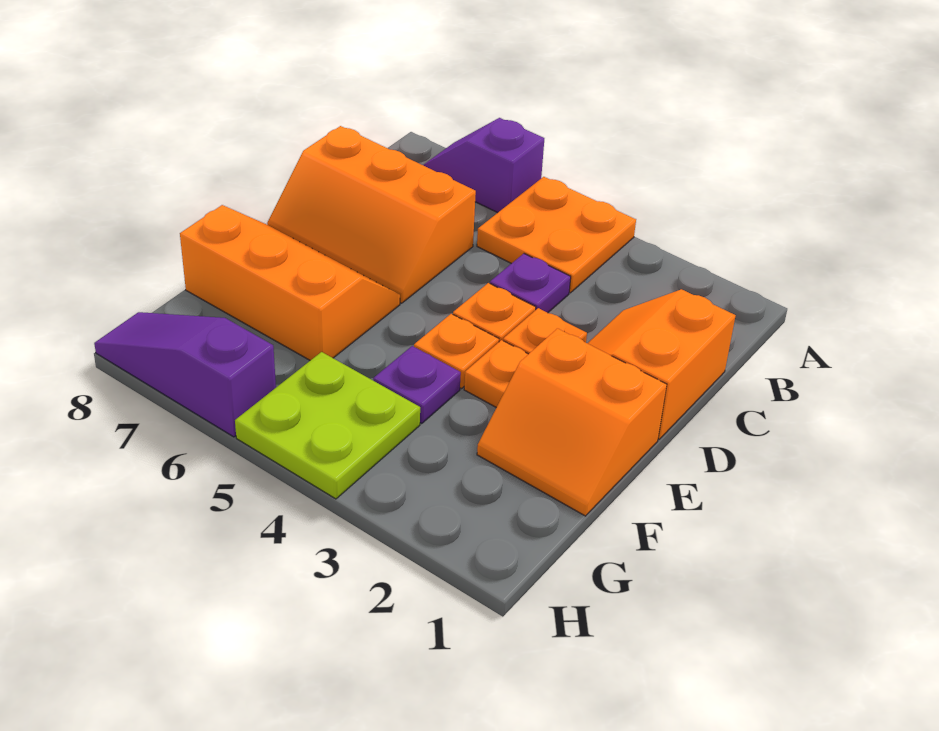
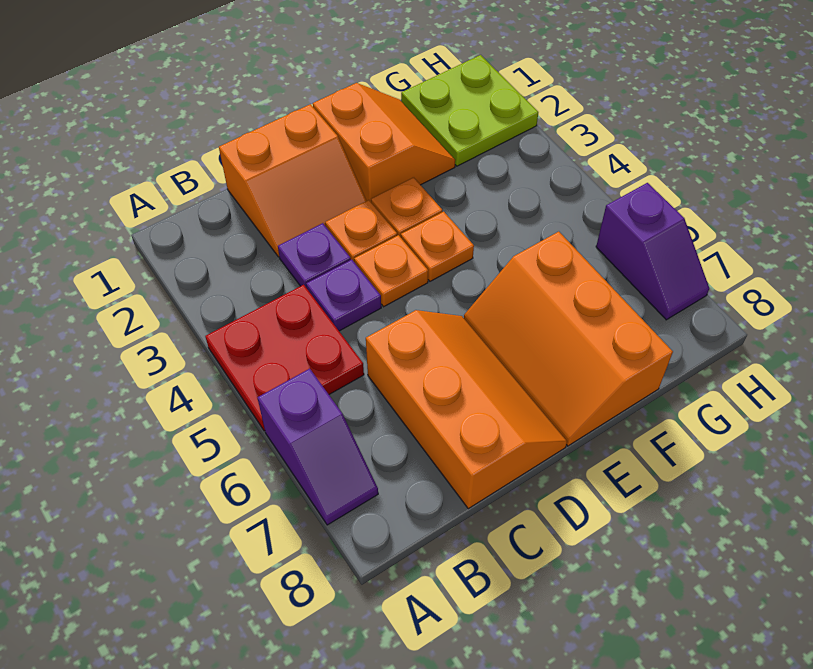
orange 2x2 plate [477,177,636,293] -> red 2x2 plate [205,285,364,431]
purple 1x1 plate [373,346,461,424] -> purple 1x1 plate moved to [278,223,351,288]
lime 2x2 plate [235,352,420,499] -> lime 2x2 plate moved to [401,55,538,166]
purple 1x3 slope [94,312,276,437] -> purple 1x2 slope [596,183,709,320]

